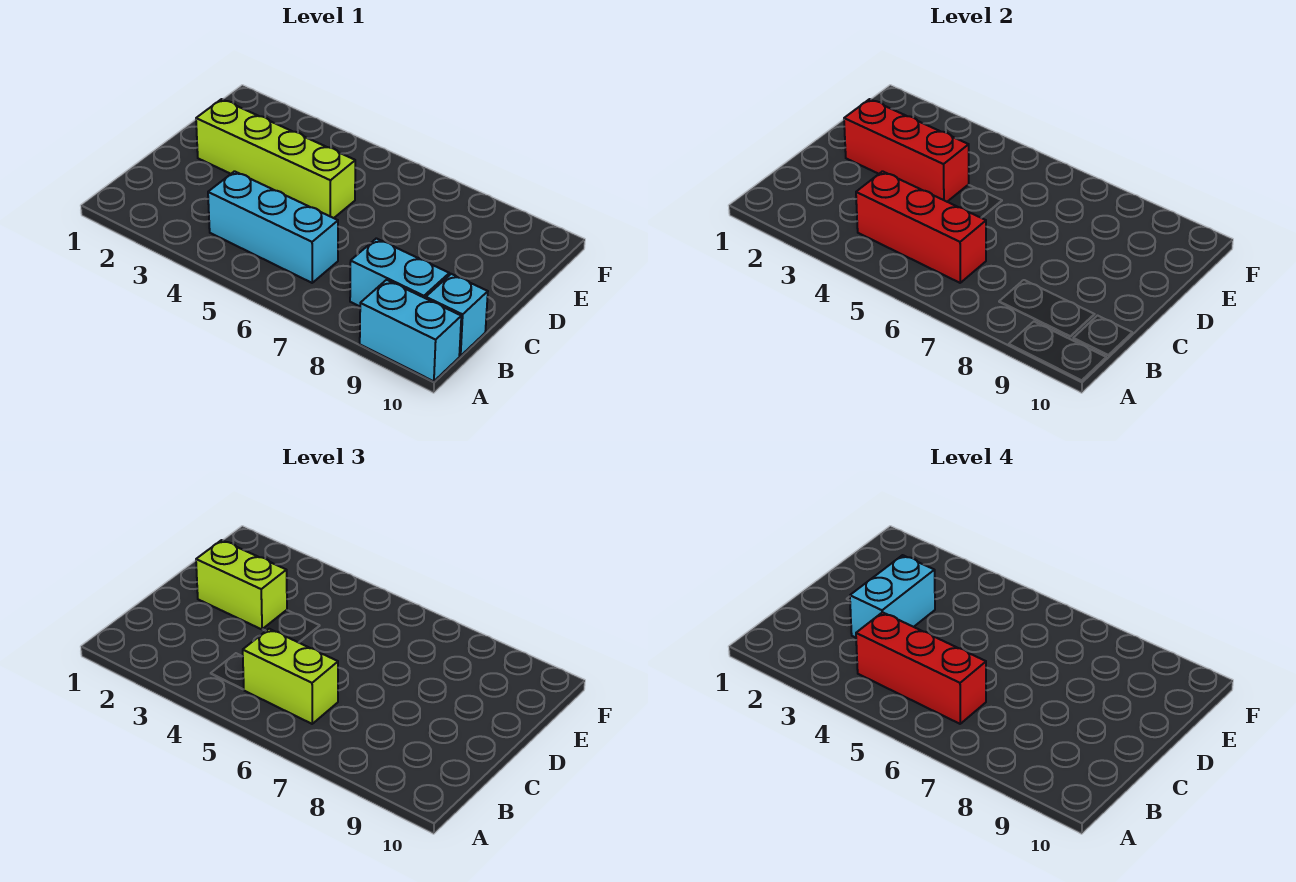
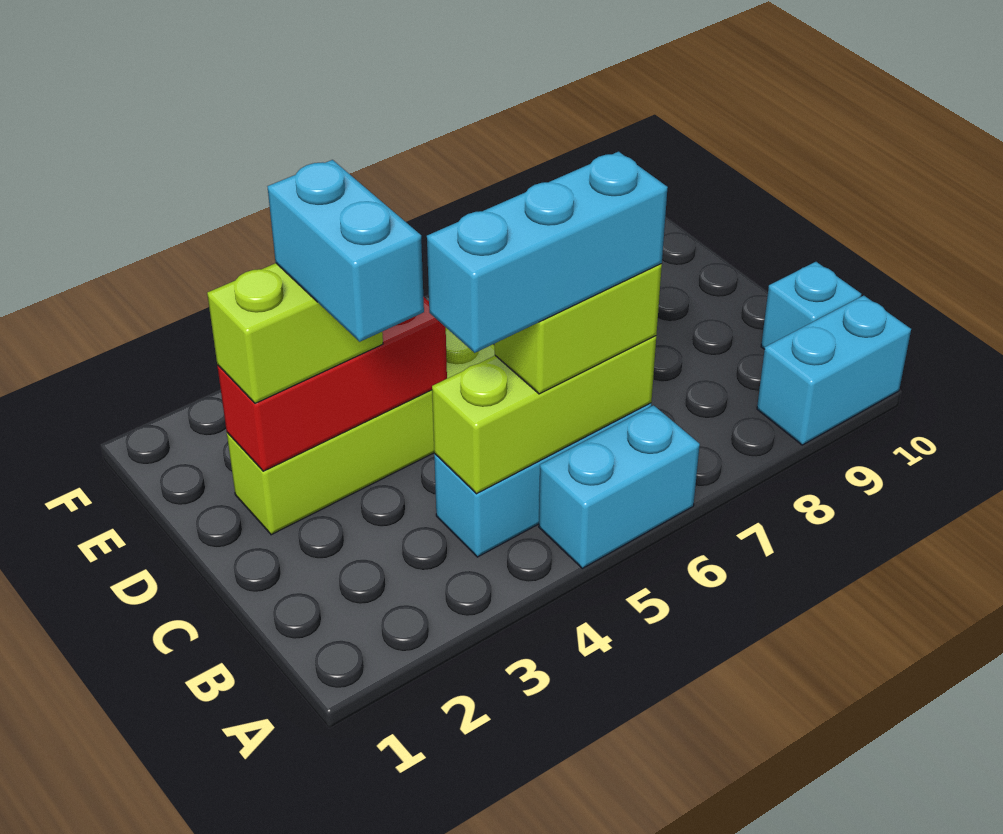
red 1x3 brick [856,171,986,283] -> lime 1x3 brick [432,336,656,494]
red 1x3 brick [856,612,986,724] -> cyan 1x3 brick [427,152,668,353]
cyan 1x2 brick [350,238,449,306] -> cyan 1x2 brick moved to [539,405,700,568]

